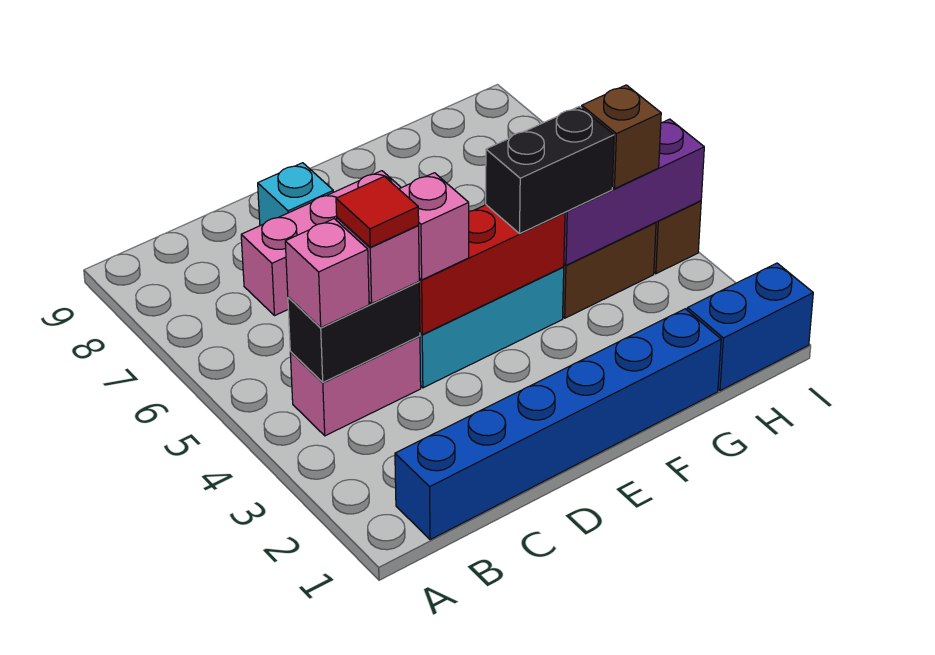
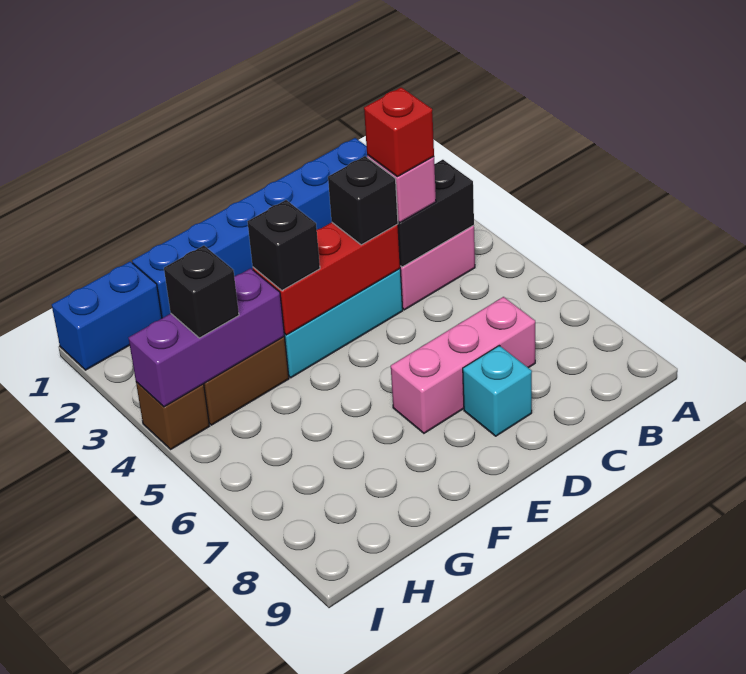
pink 1x1 brick [285,219,369,328] -> none
red 1x1 tile [336,176,419,247] -> red 1x1 brick [364,87,434,177]
pink 1x1 brick [399,173,469,280] -> black 1x1 brick [328,156,398,245]
black 1x2 brick [486,106,614,234] -> black 1x1 brick [248,200,320,290]
brown 1x1 brick [582,85,661,189] -> black 1x1 brick [164,246,239,338]

